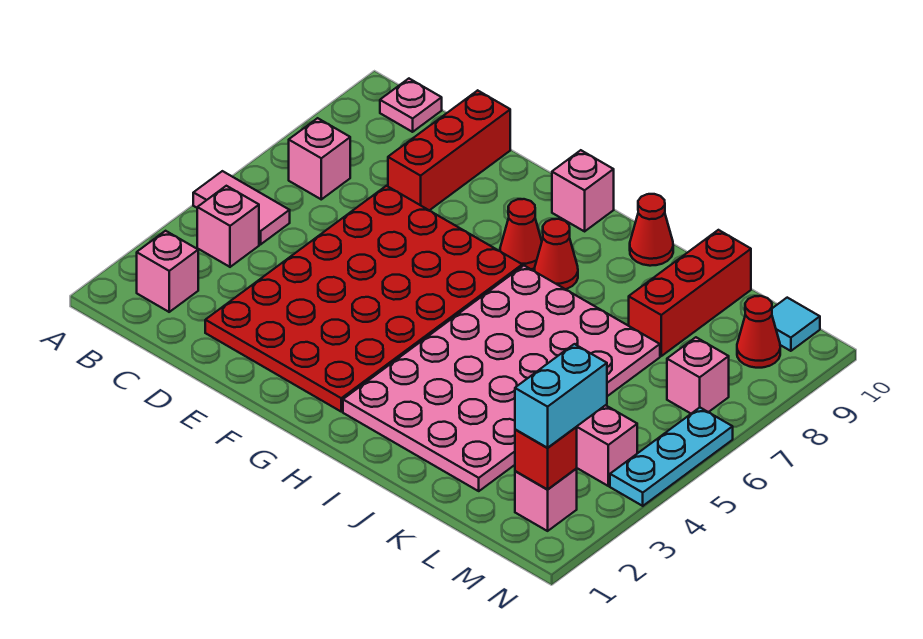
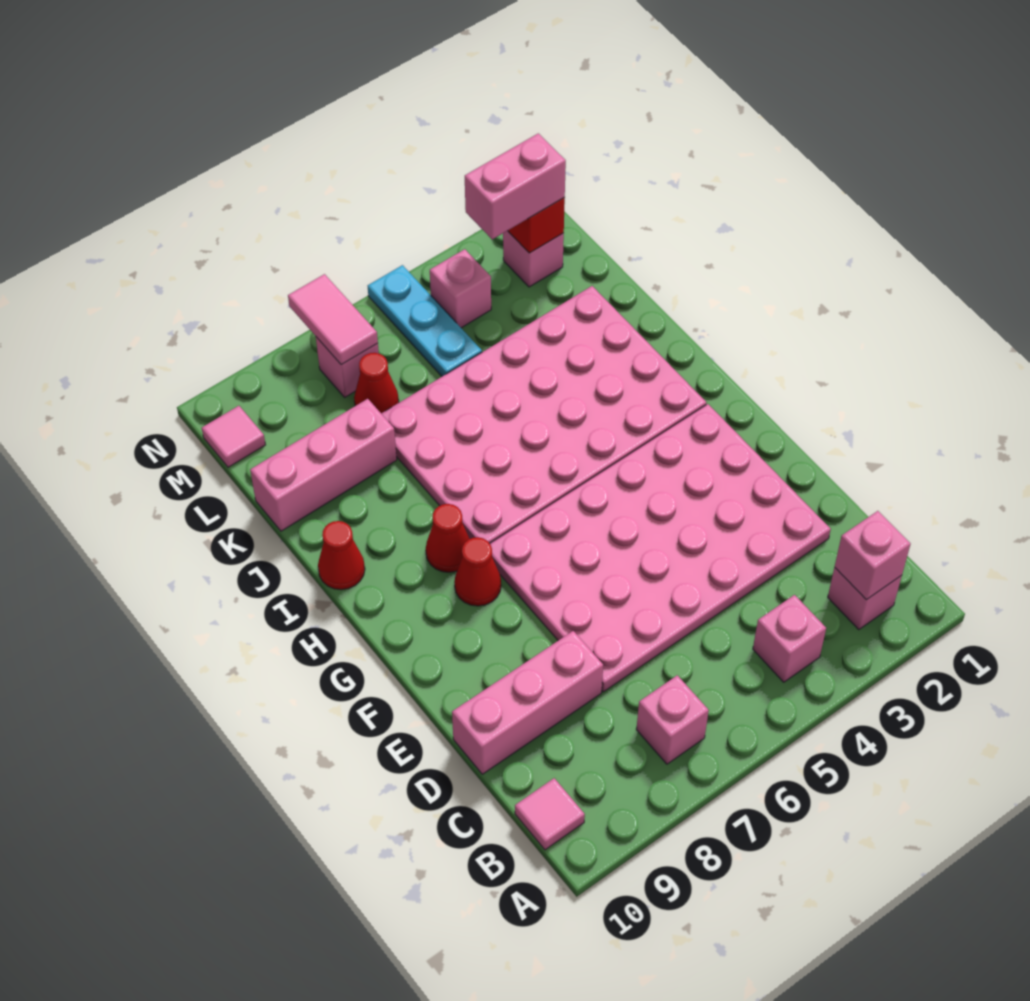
pink 1x2 tile [193,171,290,244] -> pink 1x2 tile moved to [288,274,378,365]
pink 1x1 plate [380,79,442,132] -> pink 1x1 tile [515,778,585,850]
red 4x6 plate [205,186,522,411] -> pink 4x6 plate [490,404,831,692]
red 1x3 brick [388,90,510,210] -> pink 1x3 brick [452,631,603,774]
pink 1x1 brick [552,150,614,231] -> pink 1x1 brick moved to [835,511,911,600]
red 1x3 brick [629,230,751,356] -> pink 1x3 brick [250,399,397,531]
cyan 1x2 brick [515,344,607,448] -> pink 1x2 brick [465,133,566,239]
red 1x1 cone [737,296,780,368] -> red 1x1 cone moved to [354,353,399,413]
cyan 1x1 tile [772,298,820,351] -> pink 1x1 tile [202,406,265,467]
cyan 1x3 plate [610,408,733,506] -> cyan 1x3 plate turned to [368,265,482,376]

